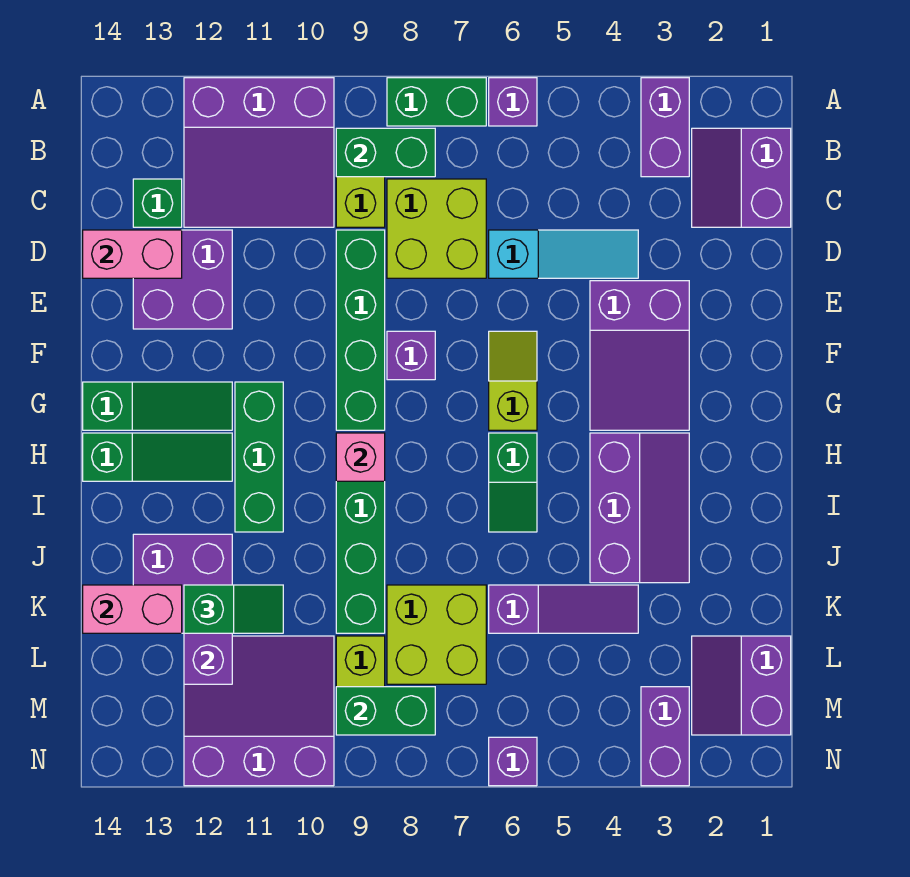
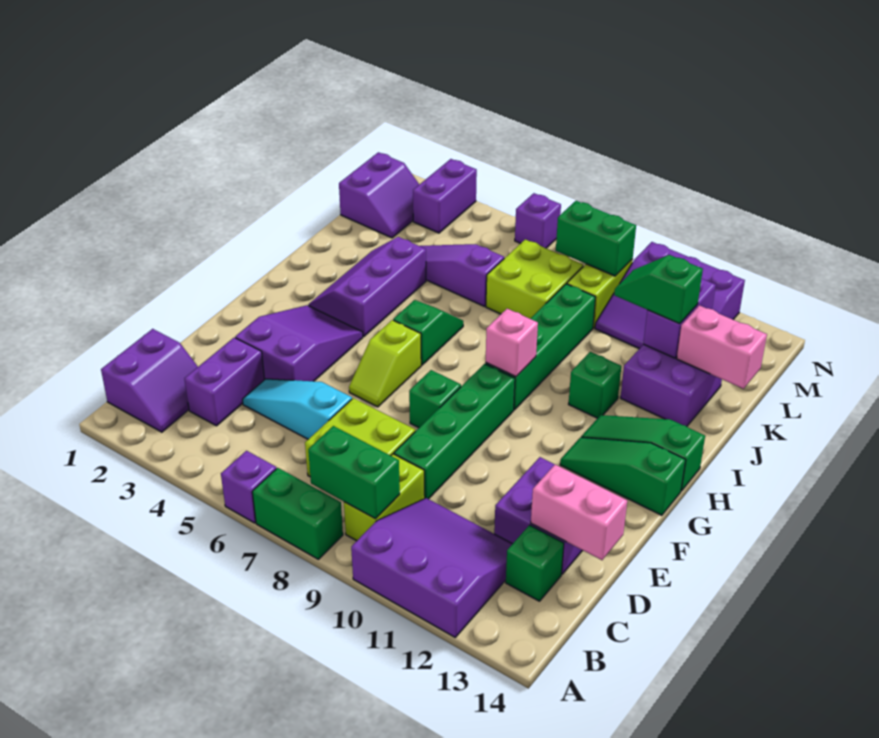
purple 1x2 brick [641,78,689,177] -> purple 1x2 brick moved to [184,338,265,426]
purple 1x1 brick [387,331,435,380] -> green 1x1 brick [409,370,461,428]
green 1x3 brick [235,382,283,532] -> green 1x1 brick [569,352,621,418]

